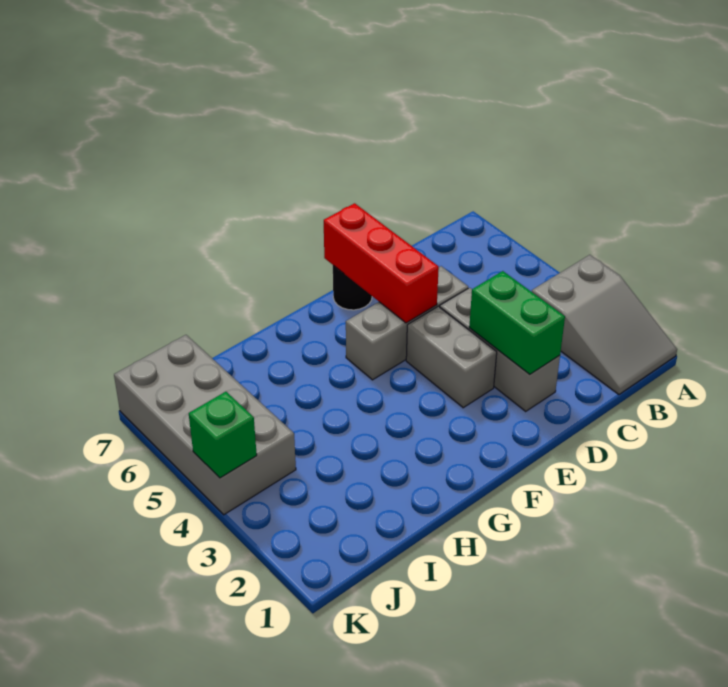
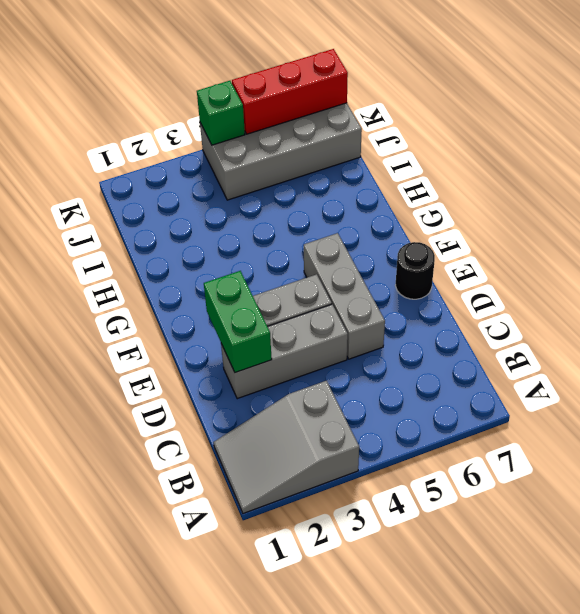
green 1x2 brick [469,271,565,374] -> green 1x2 brick turned to [204,271,272,373]
red 1x3 brick [324,203,439,323] -> red 1x3 brick moved to [232,49,348,134]

